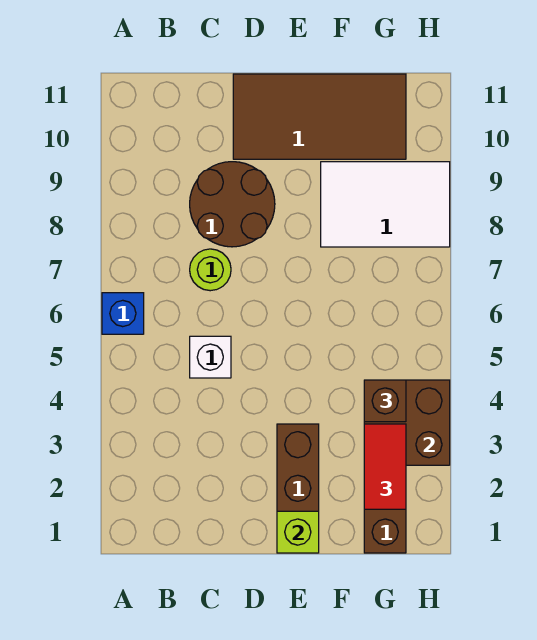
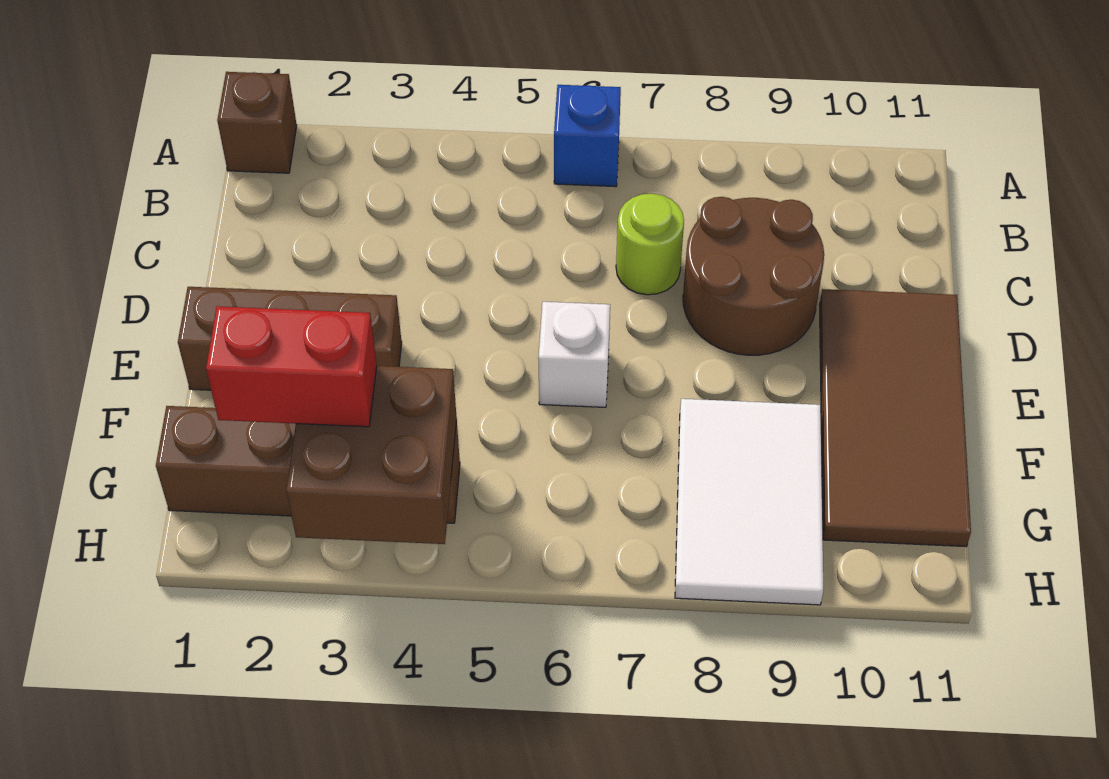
white 1x1 brick [190,336,231,378] -> white 1x1 brick moved to [538,302,610,407]
lime 1x1 brick [277,511,319,553] -> none
red 1x2 tile [364,424,406,509] -> red 1x2 brick [206,306,377,427]
brown 1x1 brick [364,380,406,422] -> brown 1x1 brick moved to [217,72,297,173]

